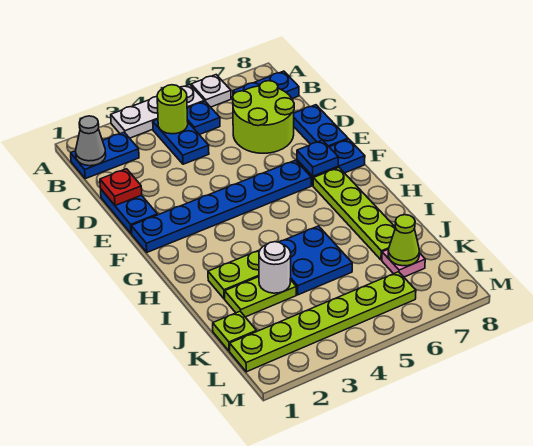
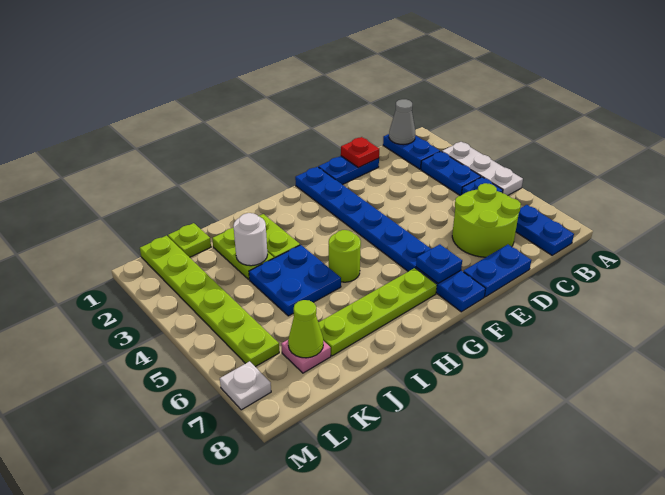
white 1x1 plate [191,75,231,107] -> white 1x1 plate moved to [220,361,271,410]
blue 1x2 plate [153,119,209,164] -> blue 1x2 plate turned to [421,152,481,196]
lime 1x1 round brick [157,85,188,134] -> lime 1x1 round brick moved to [329,230,361,282]

